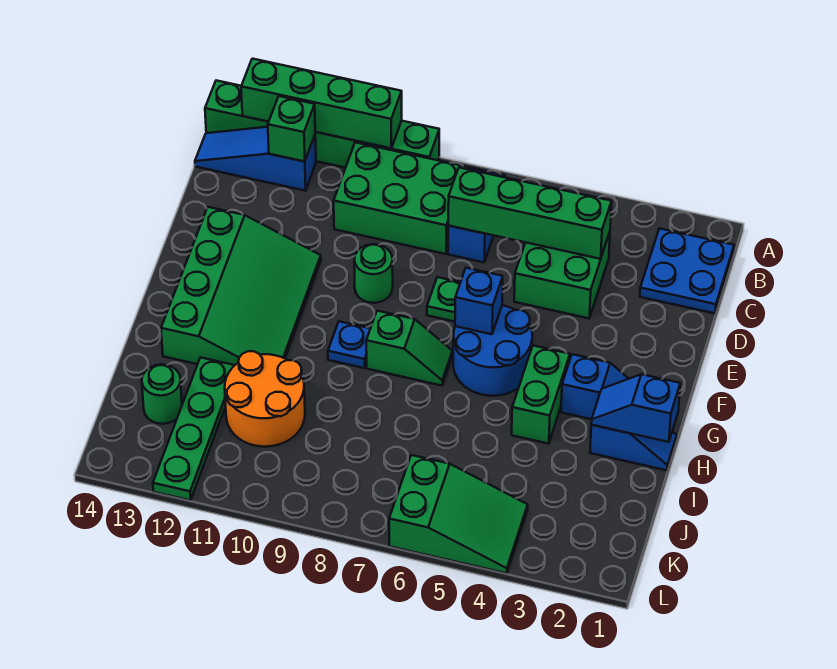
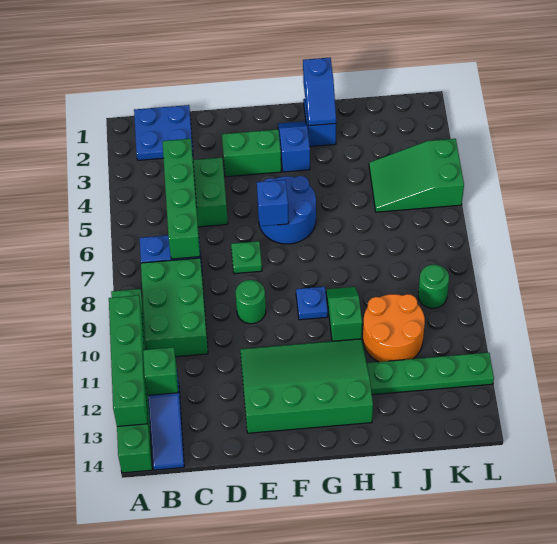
green 1x2 brick [512,346,570,444] -> green 1x2 brick moved to [222,130,281,177]
green 1x2 slope [366,311,453,386] -> green 1x2 slope moved to [326,287,362,341]
green 1x1 round brick [142,364,182,424] -> green 1x1 round brick moved to [418,265,449,308]
green 2x3 slope [389,455,528,573] -> green 2x3 slope turned to [369,139,464,212]

